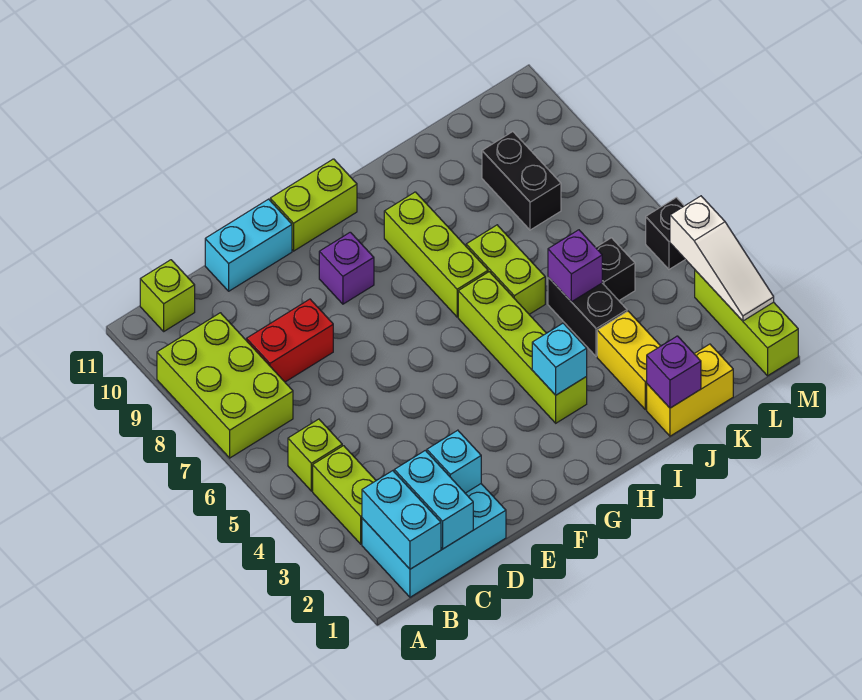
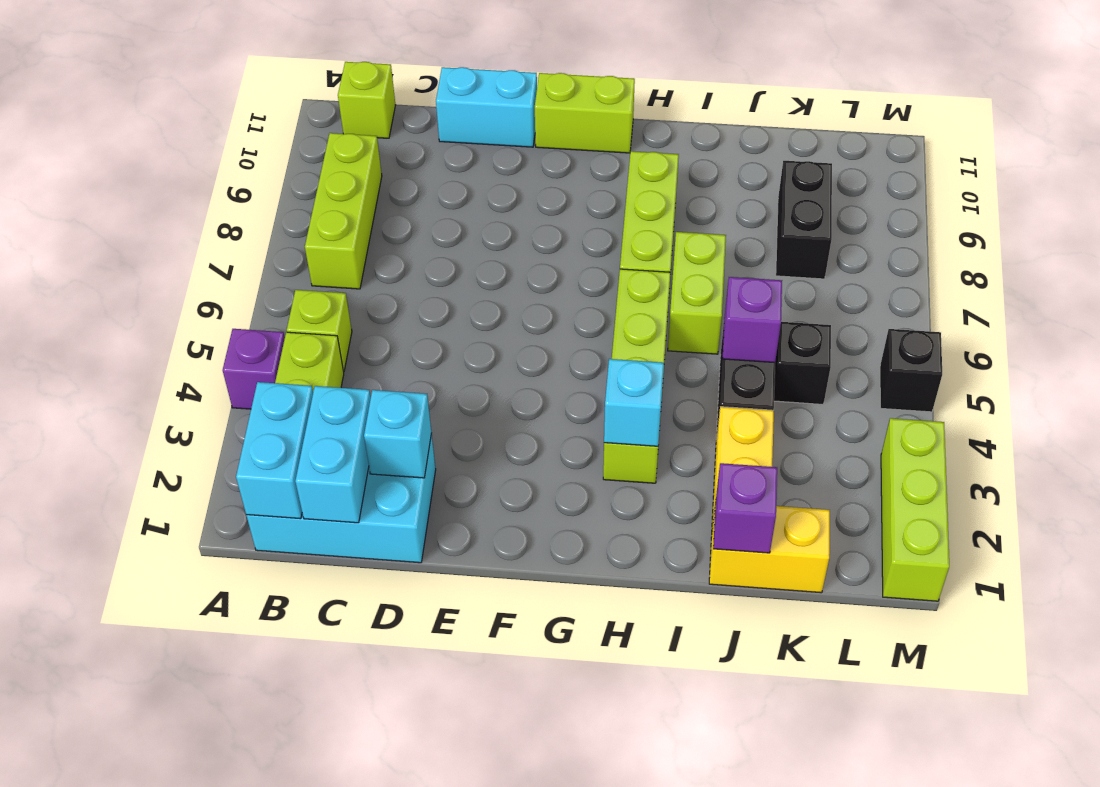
lime 2x3 brick [157,313,293,458] -> lime 1x3 brick [305,133,382,289]
red 1x2 brick [247,299,333,382] -> none
purple 1x1 brick [319,232,374,304] -> purple 1x1 brick moved to [223,329,285,409]
white 1x3 slope [670,196,774,321] -> none

